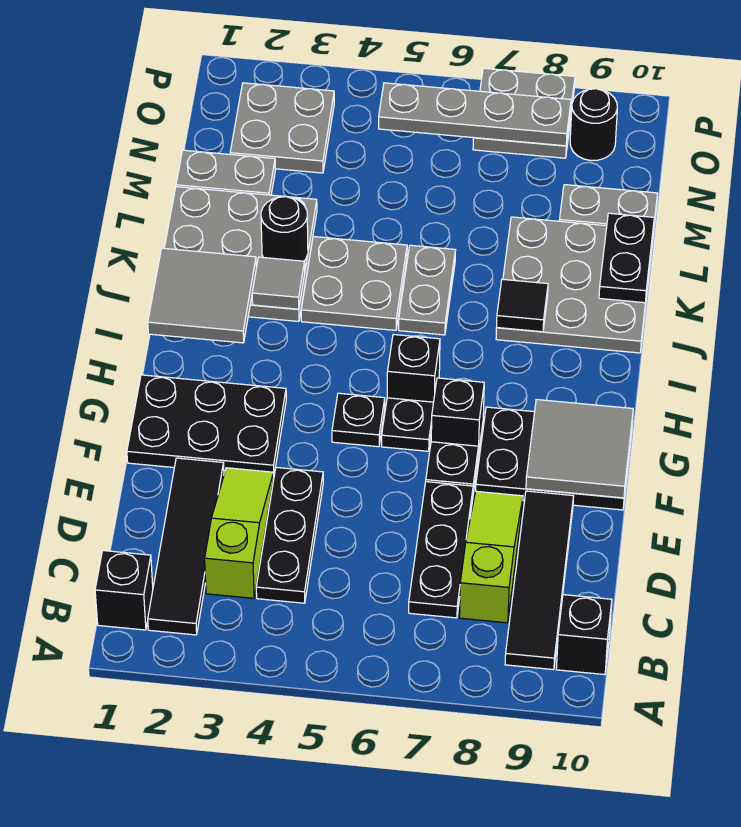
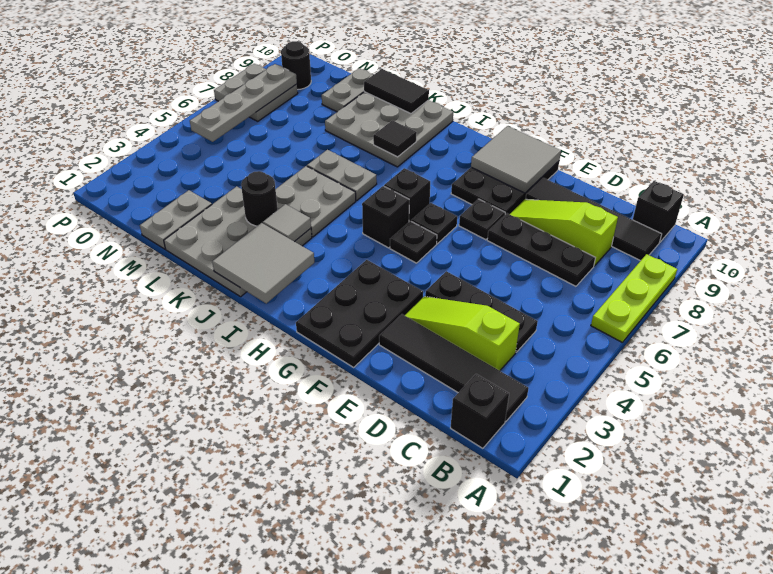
none -> lime 1x3 plate [591,254,677,343]
black 1x1 brick [431,378,484,455] -> black 1x1 brick moved to [362,186,409,248]
black 1x2 plate [599,213,654,303] -> black 1x2 tile [364,69,429,114]
grey 2x2 plate [230,83,334,173] -> none

